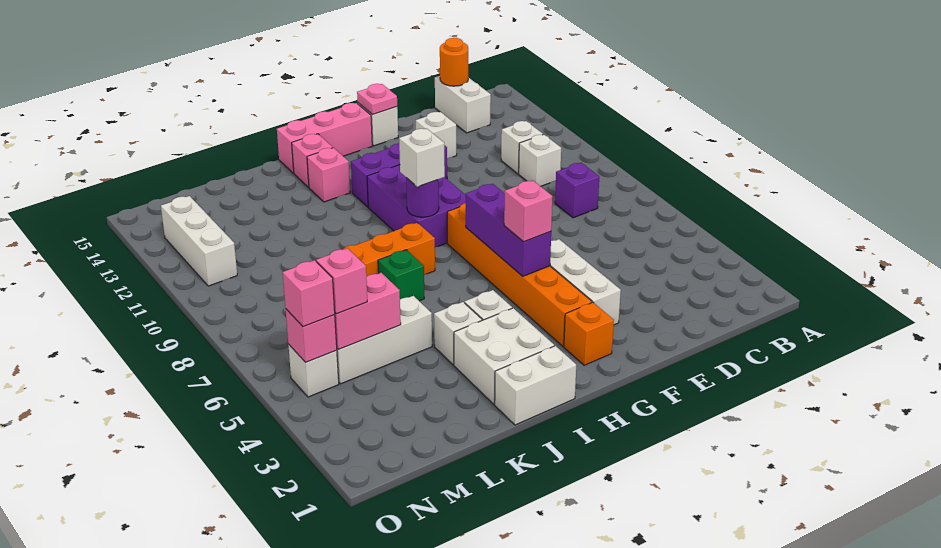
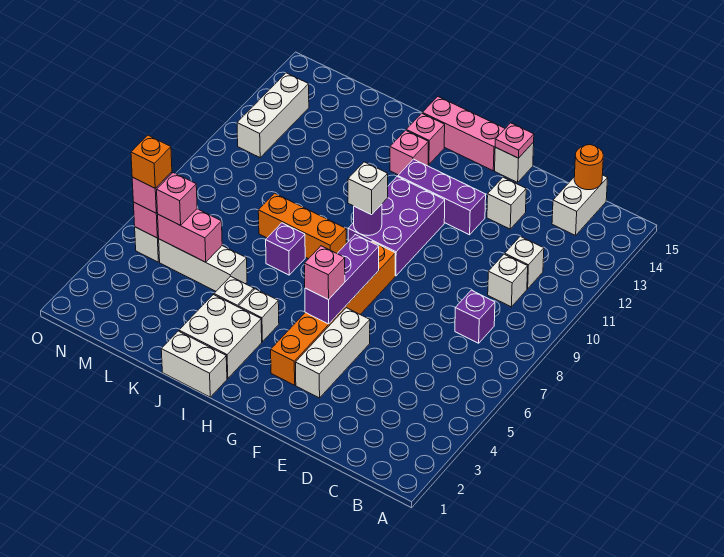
orange 1x1 brick [564,302,614,365] -> orange 1x1 brick moved to [131,135,172,188]
green 1x1 brick [378,250,424,301] -> purple 1x1 brick [266,223,305,275]

